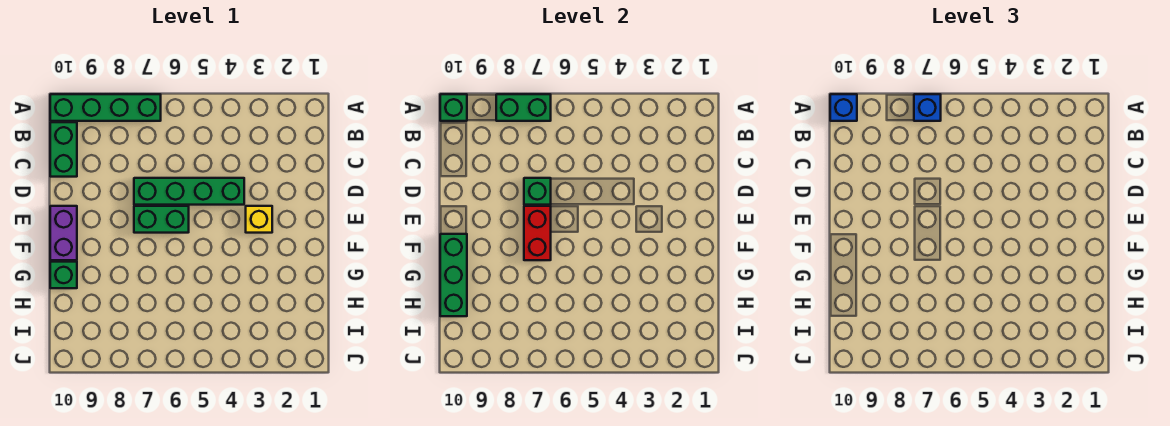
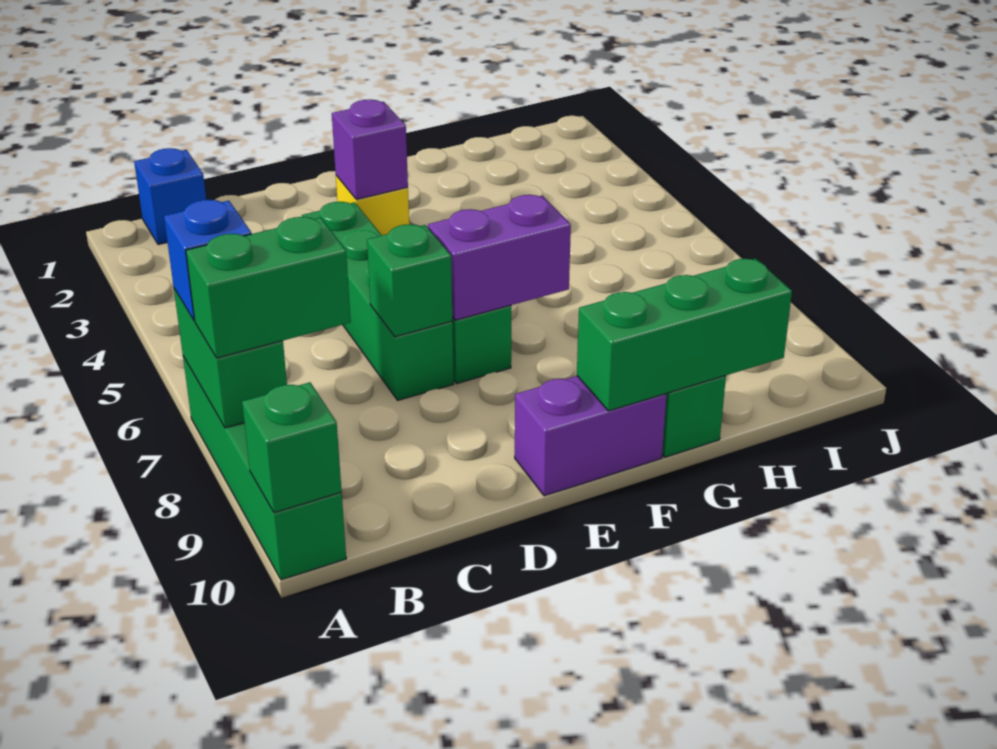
blue 1x1 brick [830,94,857,121] -> blue 1x1 brick moved to [134,148,206,245]
green 1x2 brick [50,122,77,177] -> green 1x2 brick moved to [186,217,351,358]
none -> purple 1x1 brick [332,99,408,200]
red 1x2 brick [524,206,551,260] -> purple 1x2 brick [428,195,571,320]

